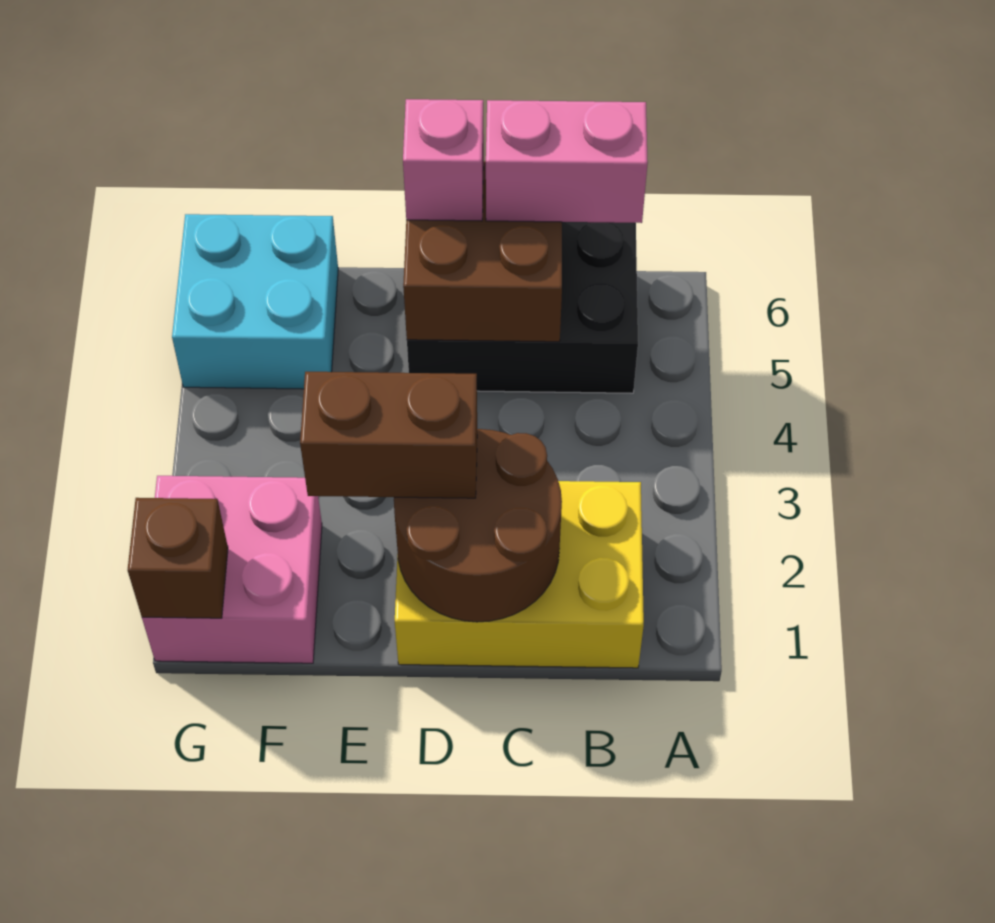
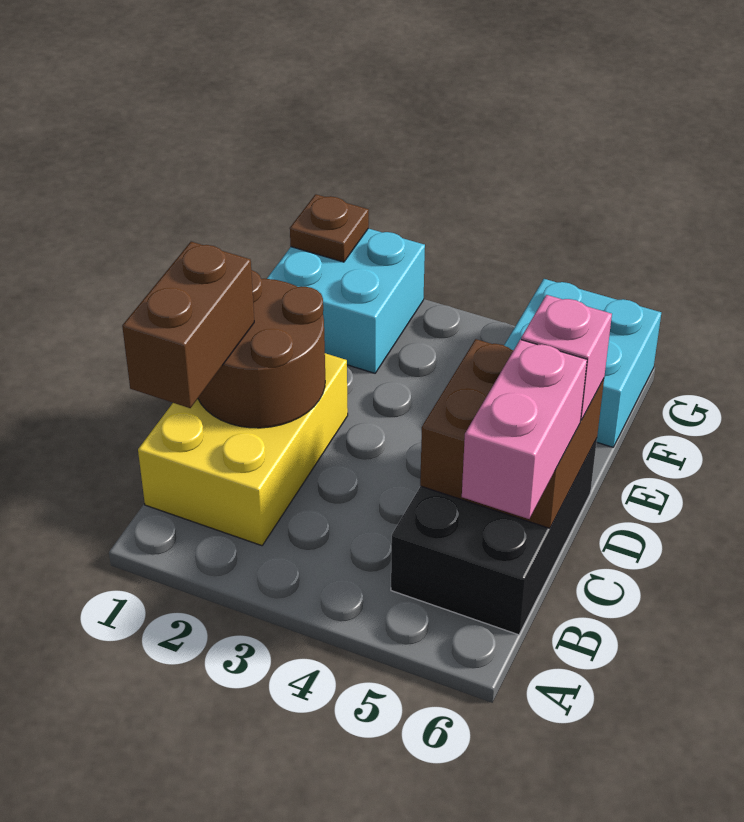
brown 1x2 brick [300,372,477,498] -> brown 1x2 brick moved to [122,242,254,408]
pink 2x2 brick [142,476,322,663] -> cyan 2x2 brick [267,228,425,373]
brown 1x1 brick [128,498,228,618] -> brown 1x1 plate [290,194,369,262]

